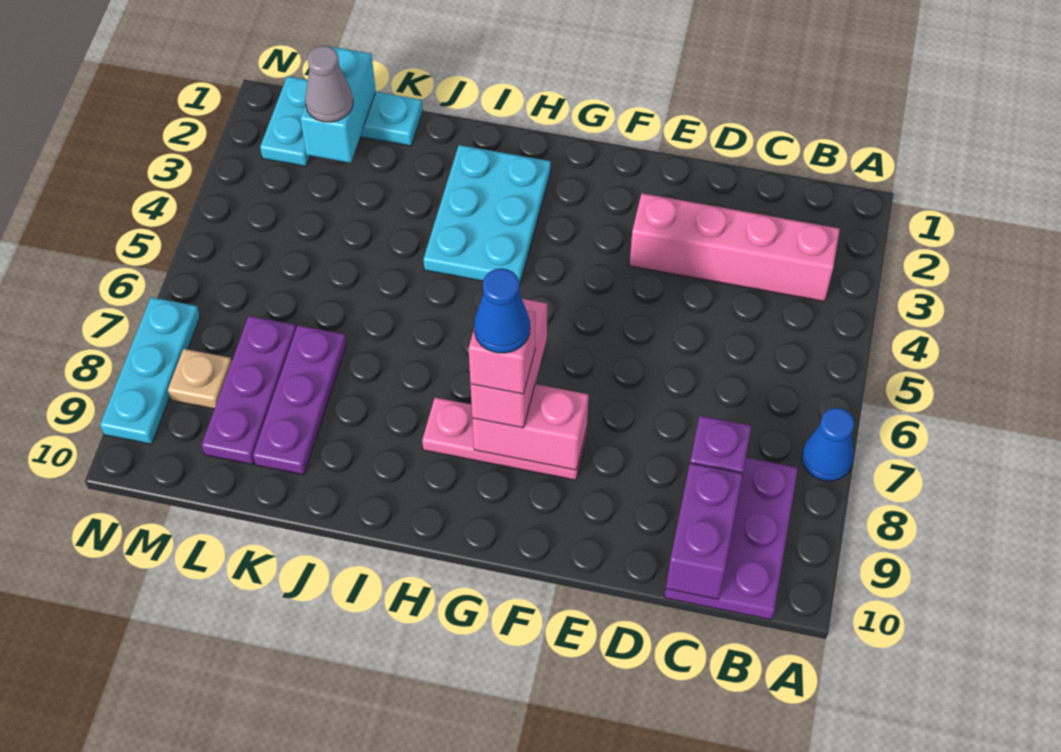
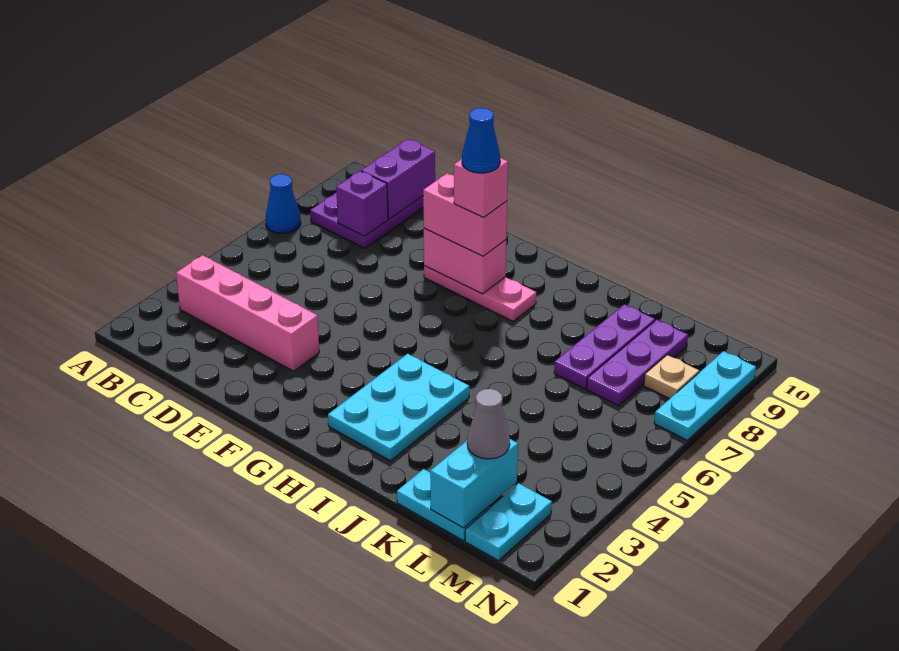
pink 1x2 brick [471,299,547,428] -> pink 1x2 brick turned to [423,174,507,256]

